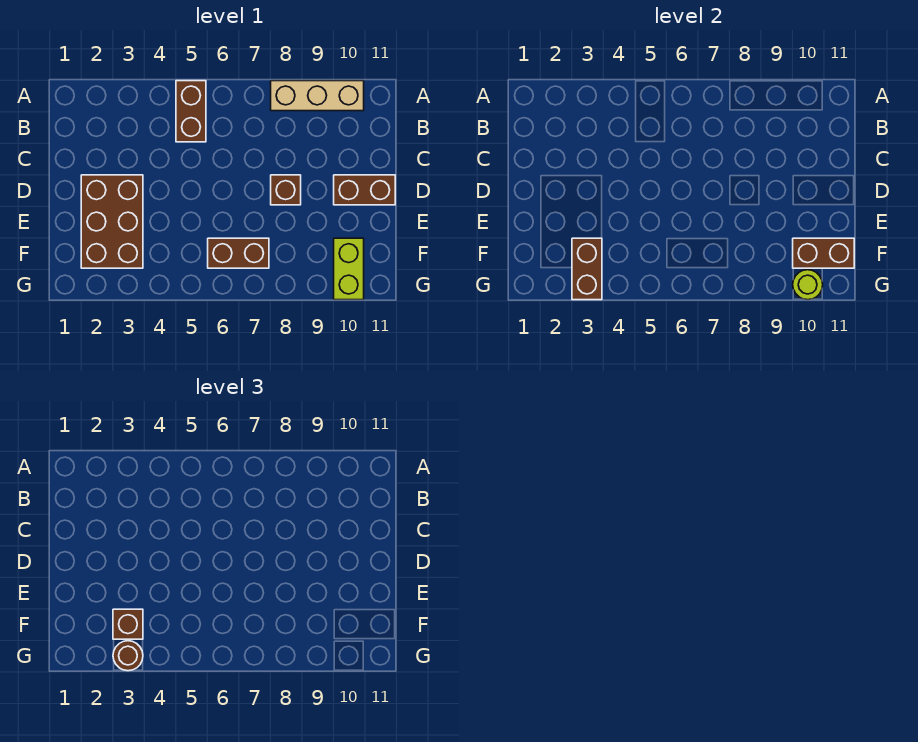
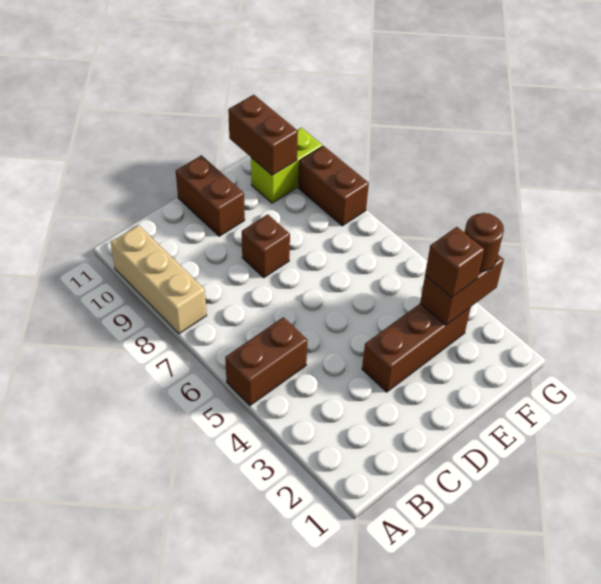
brown 2x3 brick [81,175,143,268] -> brown 1x3 brick [362,304,471,392]
brown 1x2 brick [208,238,269,268] -> brown 1x2 brick moved to [298,146,369,226]
lime 1x1 round brick [793,270,823,300] -> none

